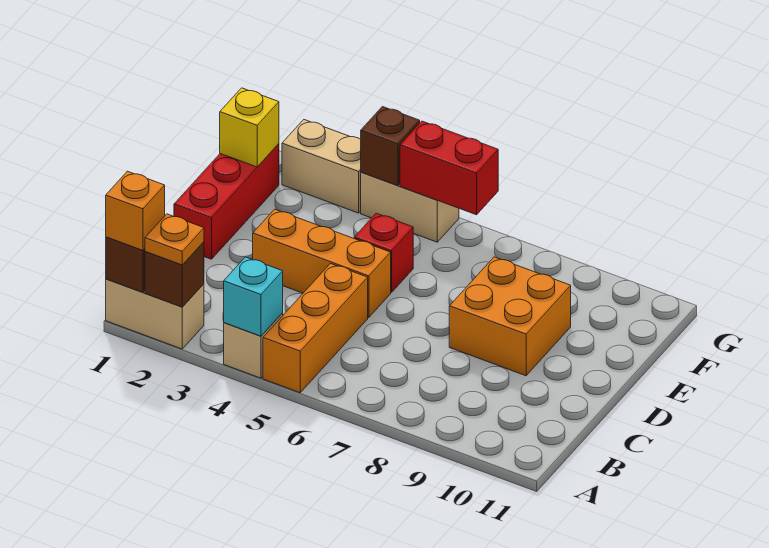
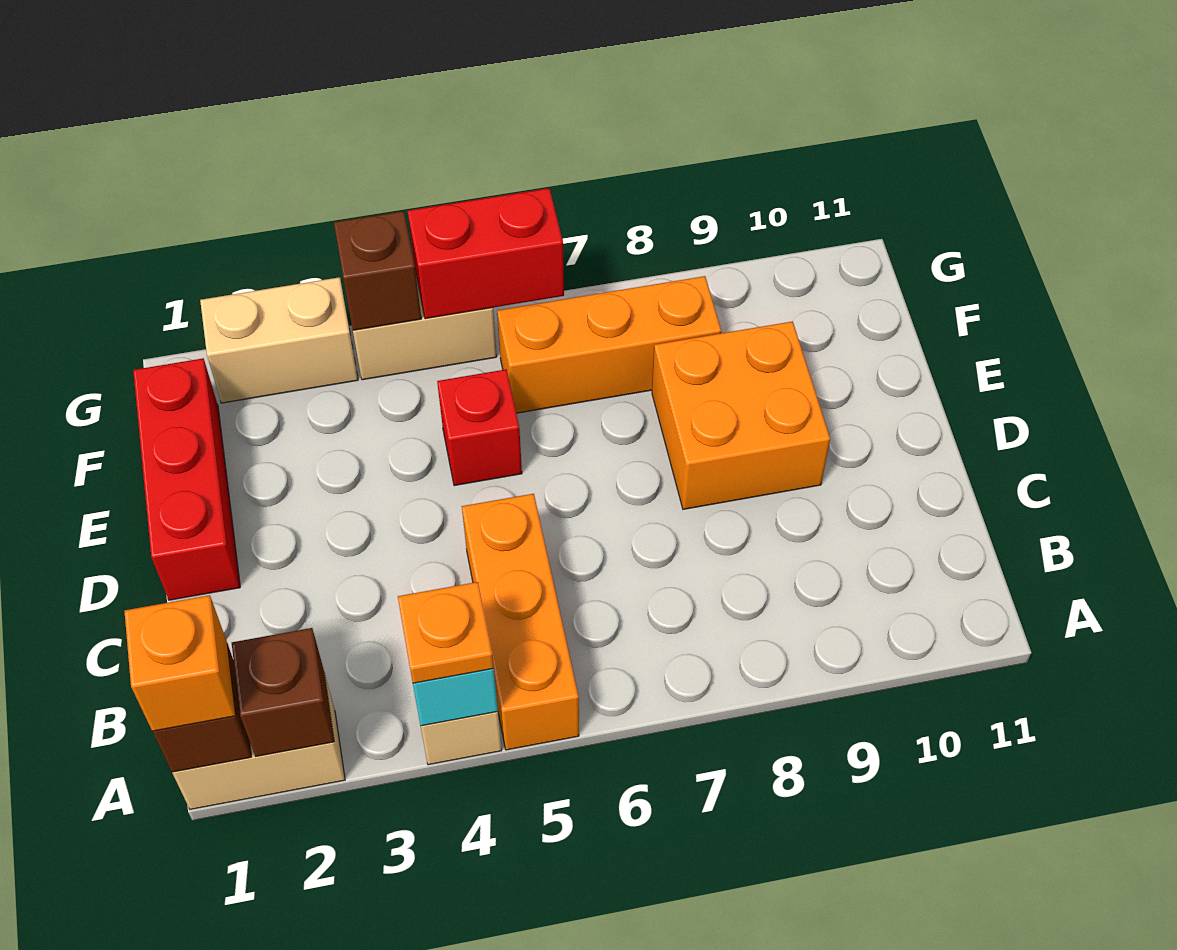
orange 1x1 plate [145,214,204,265] -> orange 1x1 plate moved to [398,582,494,683]
orange 1x3 brick [253,209,391,318] -> orange 1x3 brick moved to [497,276,721,413]
yellow 1x1 brick [220,88,279,167] -> none

